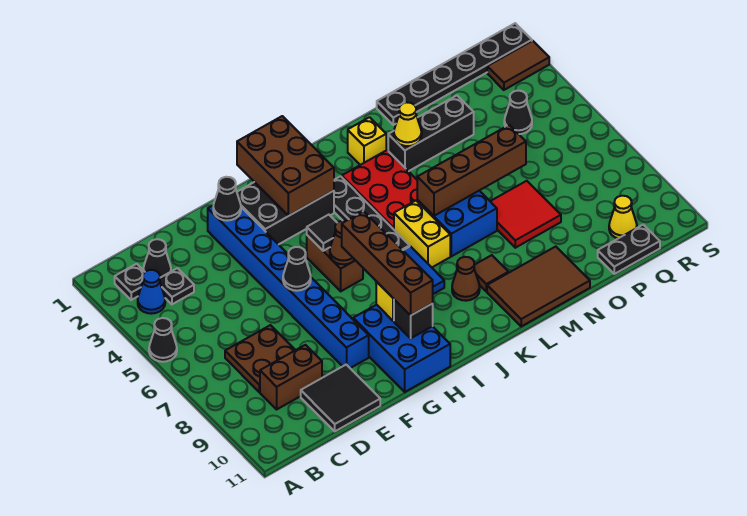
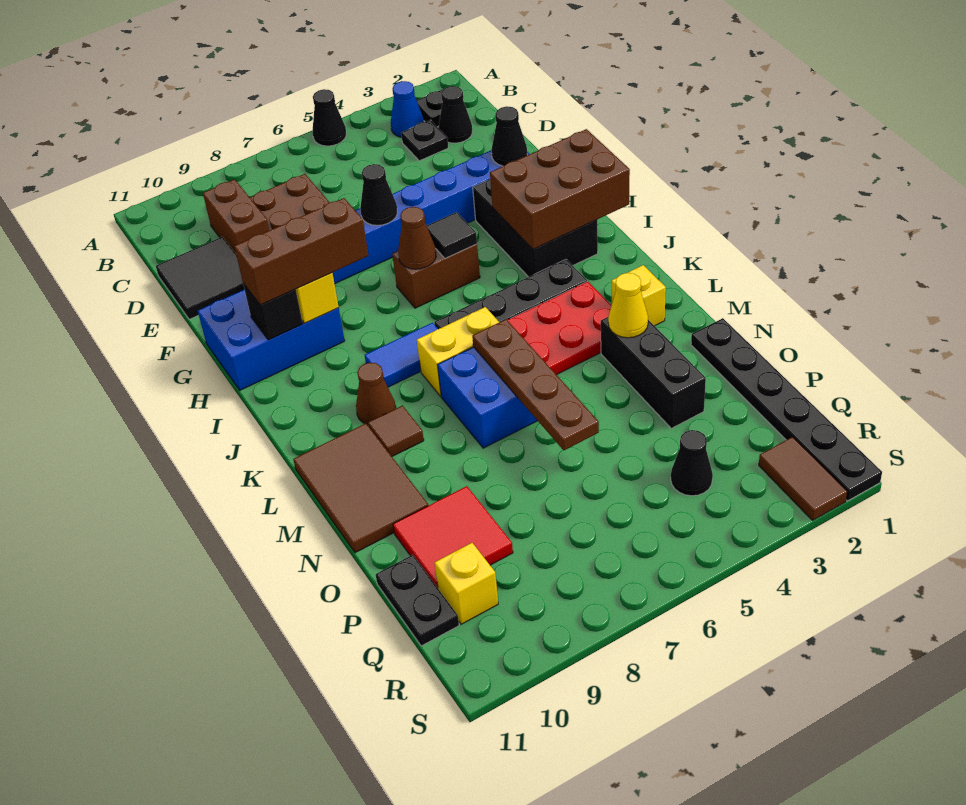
brown 1x4 brick [342,211,433,316] -> brown 1x3 brick [235,198,369,305]
brown 1x4 brick [417,125,526,216] -> brown 1x4 plate [472,319,599,450]
red 2x2 tile [490,181,561,248] -> red 2x2 tile moved to [393,486,513,588]
yellow 1x1 cone [609,196,637,238] -> yellow 1x1 brick [435,543,498,624]

